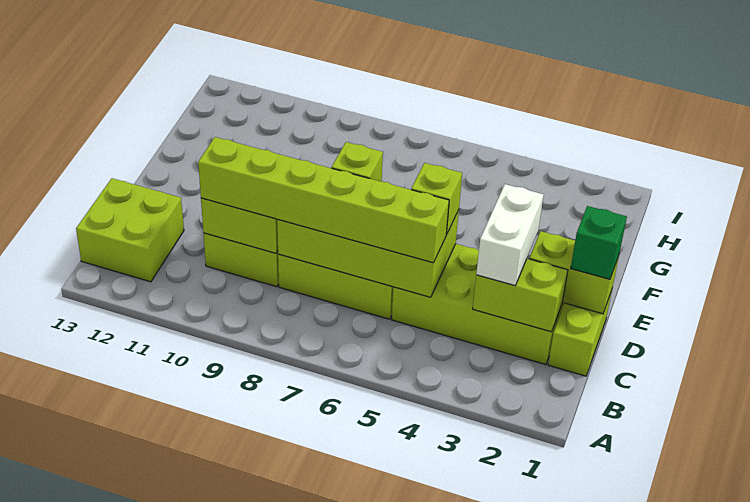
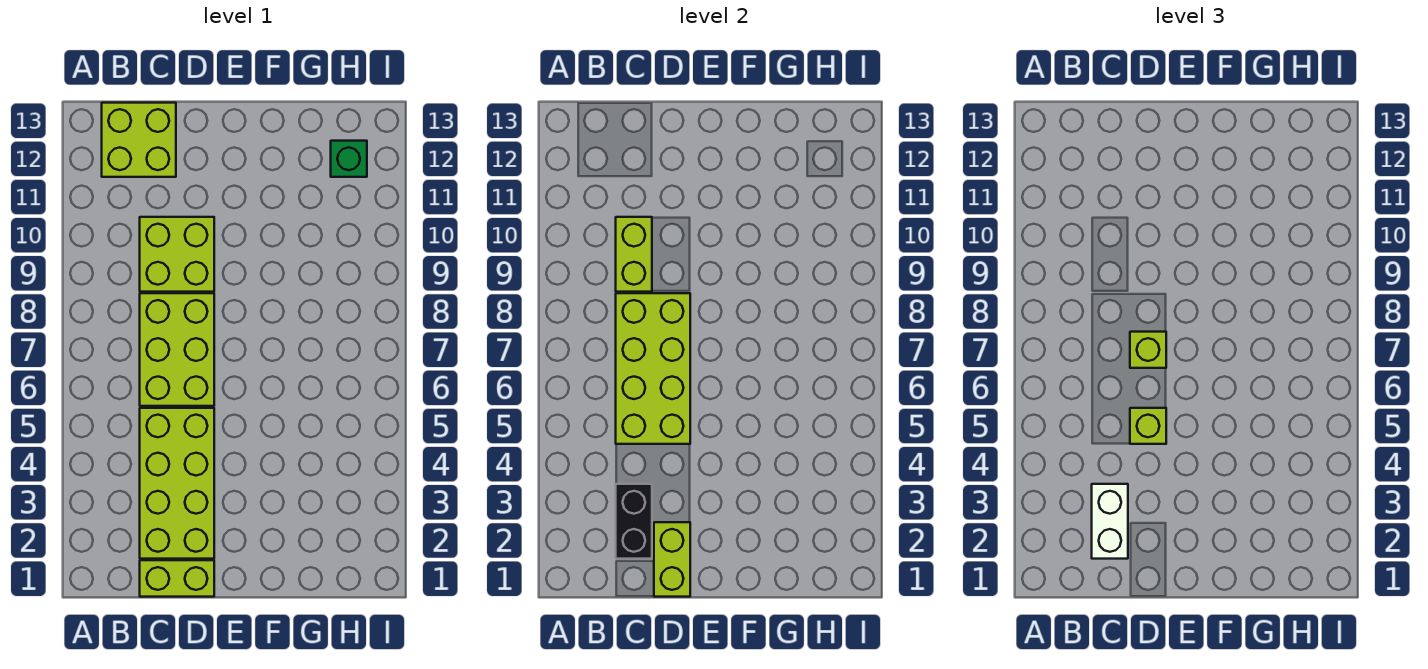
lime 1x2 brick [473,259,568,332] -> black 1x2 brick [616,484,652,559]
white 1x2 brick [476,184,543,285] -> white 1x2 brick turned to [1092,484,1128,559]
lime 1x6 brick [198,137,449,263] -> none
green 1x1 brick [571,206,627,279] -> green 1x1 brick moved to [331,141,367,177]

